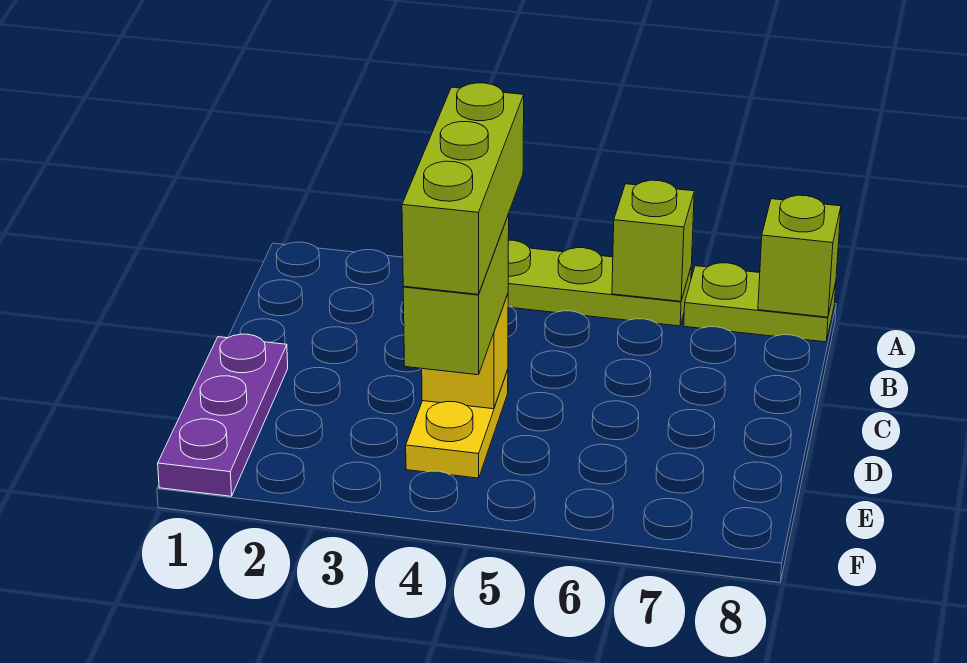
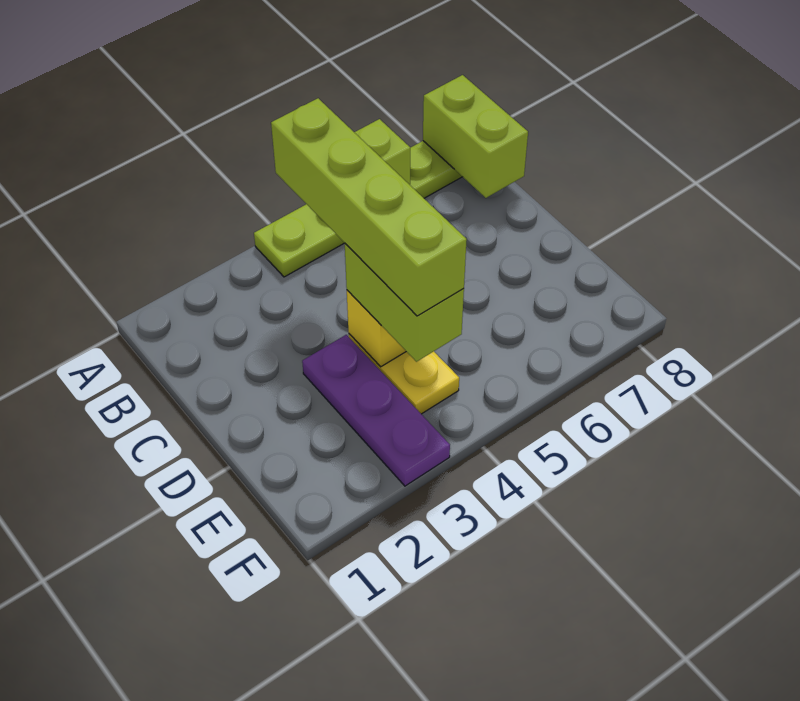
lime 1x1 brick [758,195,841,317] -> lime 1x2 brick [423,75,528,198]
lime 1x3 brick [402,83,524,294] -> lime 1x4 brick [271,98,467,316]
purple 1x3 plate [158,334,288,496] -> purple 1x3 plate moved to [302,335,450,486]

